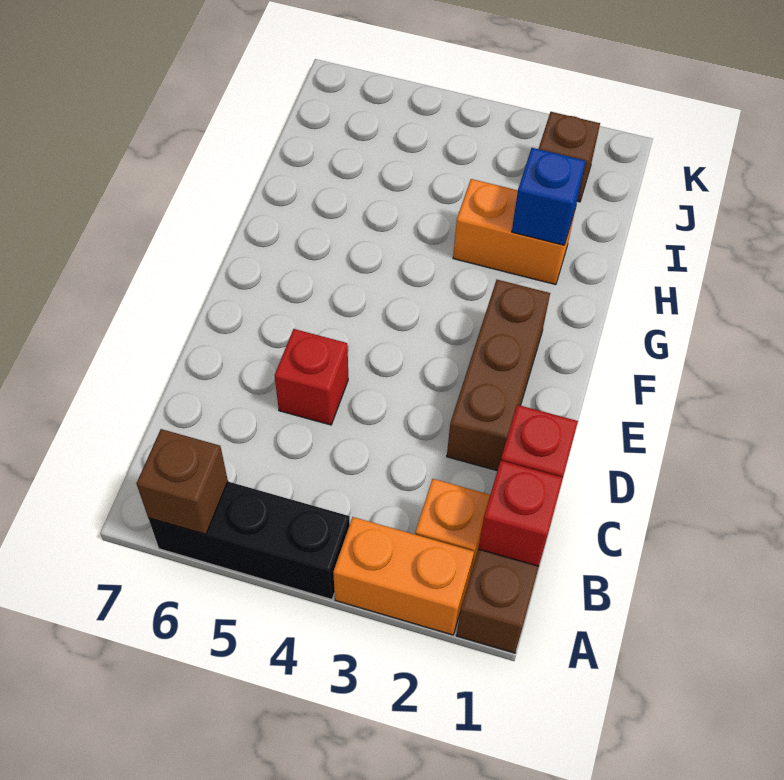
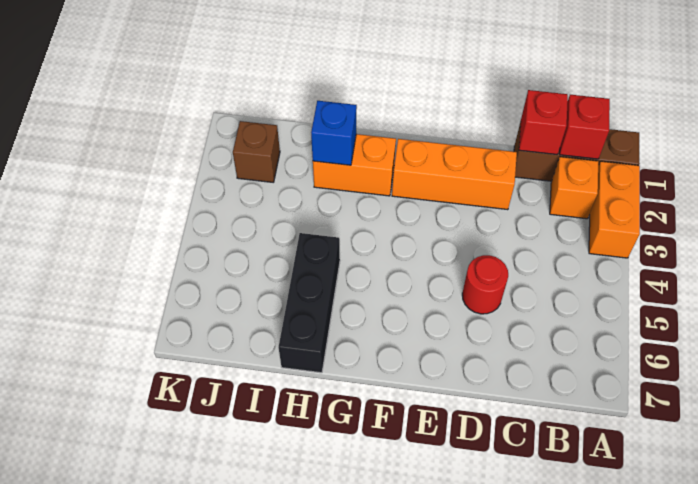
black 1x3 brick [148,482,350,599] -> black 1x3 brick moved to [279,233,340,373]
brown 1x1 brick [136,429,228,534] -> none
brown 1x3 brick [447,280,550,471] -> orange 1x3 brick [392,139,517,210]
red 1x1 brick [275,329,348,425] -> red 1x1 round brick [462,255,508,314]
orange 1x2 brick [453,179,575,285] -> orange 1x2 brick turned to [313,134,396,196]

